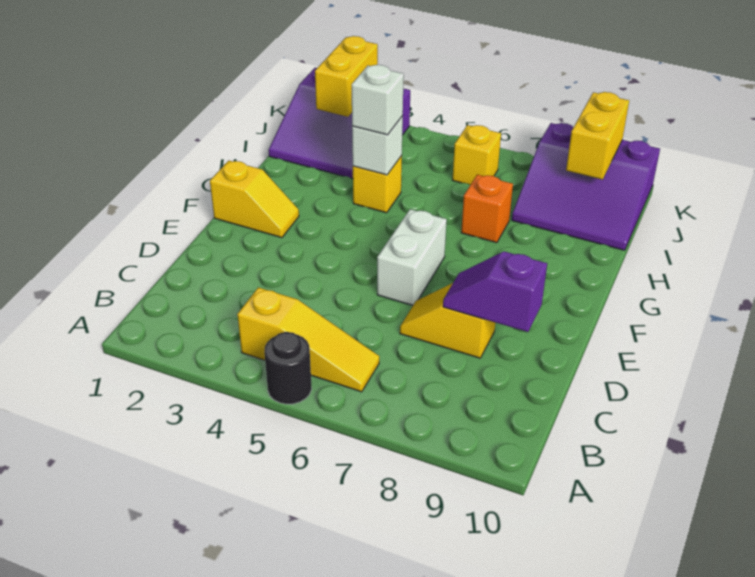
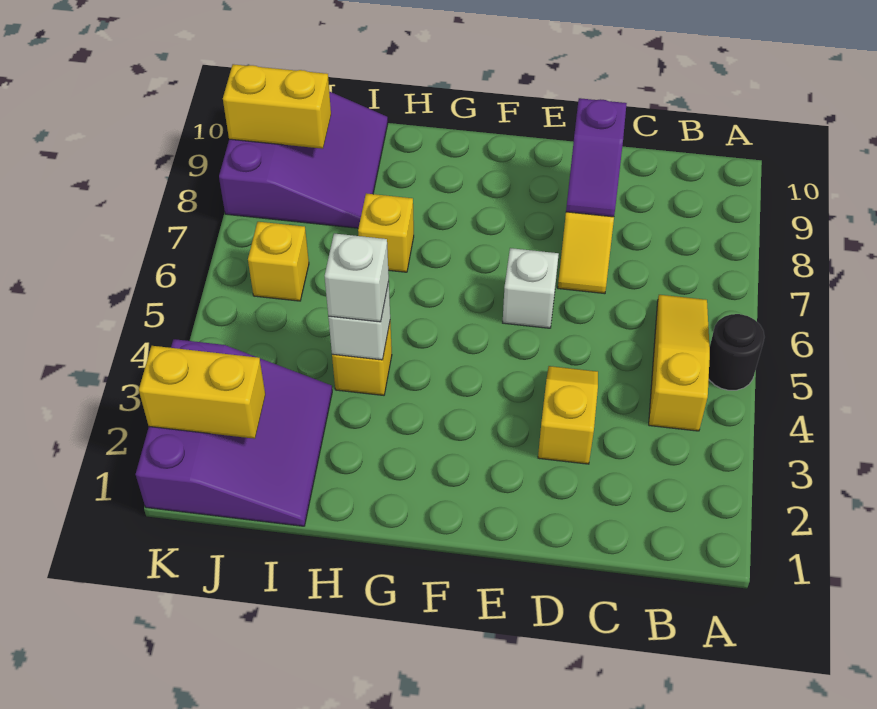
white 1x2 brick [377,209,447,305] -> white 1x1 brick [503,248,559,328]
yellow 1x2 slope [210,161,299,238] -> yellow 1x2 slope moved to [538,366,598,464]
orange 1x1 brick [461,175,513,243] -> yellow 1x1 brick [358,193,414,272]

